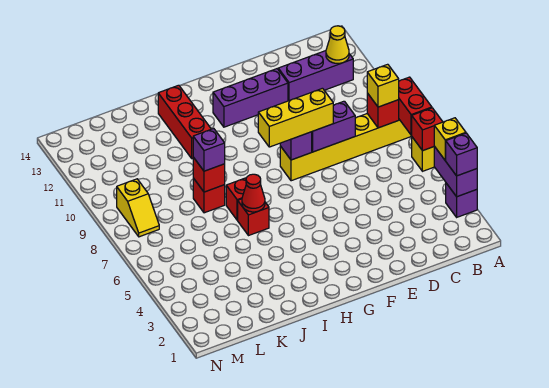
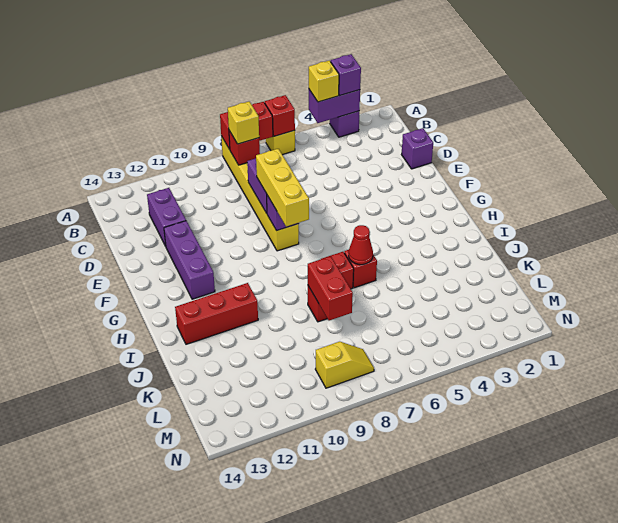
purple 1x3 brick [278,51,353,101] -> purple 1x2 brick [147,188,186,246]
yellow 1x1 cone [326,26,349,63] -> none
red 1x1 brick [193,157,225,192] -> red 1x2 brick [308,256,353,321]
purple 1x1 brick [193,129,225,171] -> purple 1x1 brick moved to [402,128,433,169]

